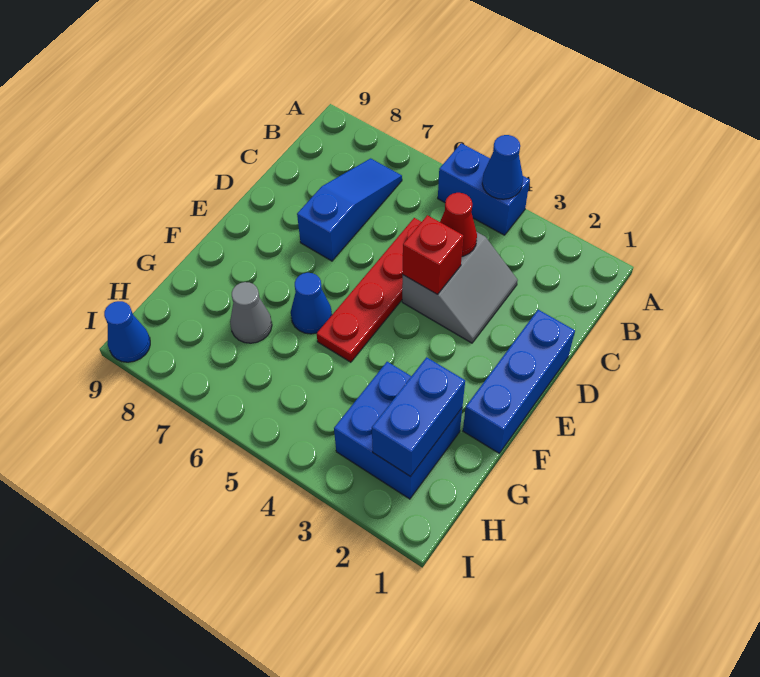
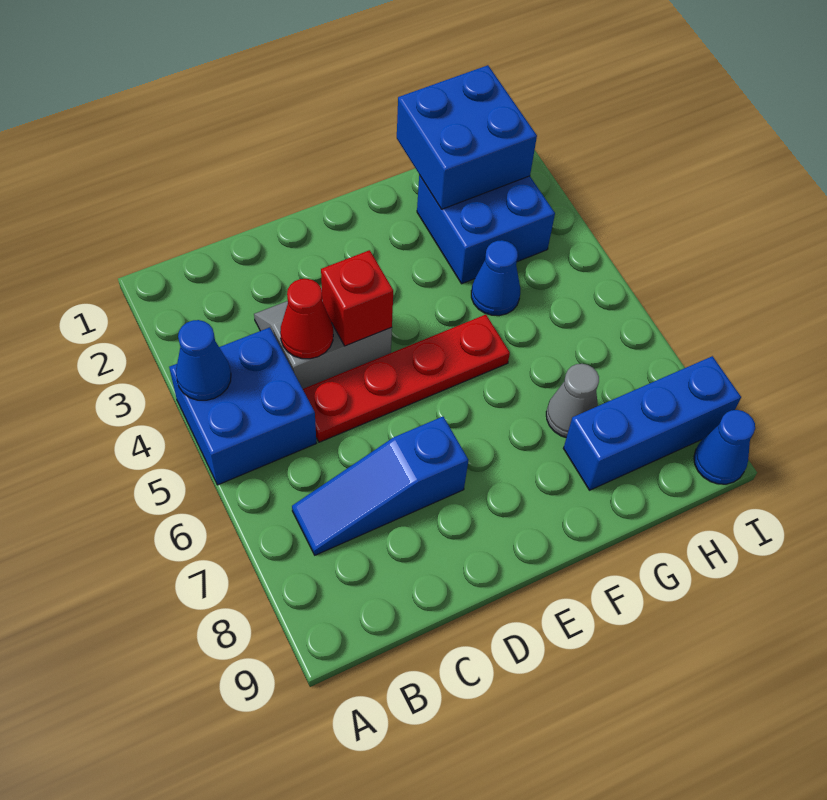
blue 1x2 brick [438,143,530,235] -> blue 2x2 brick [169,327,316,485]
blue 1x3 brick [463,310,575,453] -> blue 1x3 brick moved to [563,356,741,490]
blue 1x1 cone [291,273,332,334] -> blue 1x1 cone moved to [471,240,520,316]
blue 1x2 brick [372,357,465,477] -> blue 2x2 brick [397,65,537,209]

